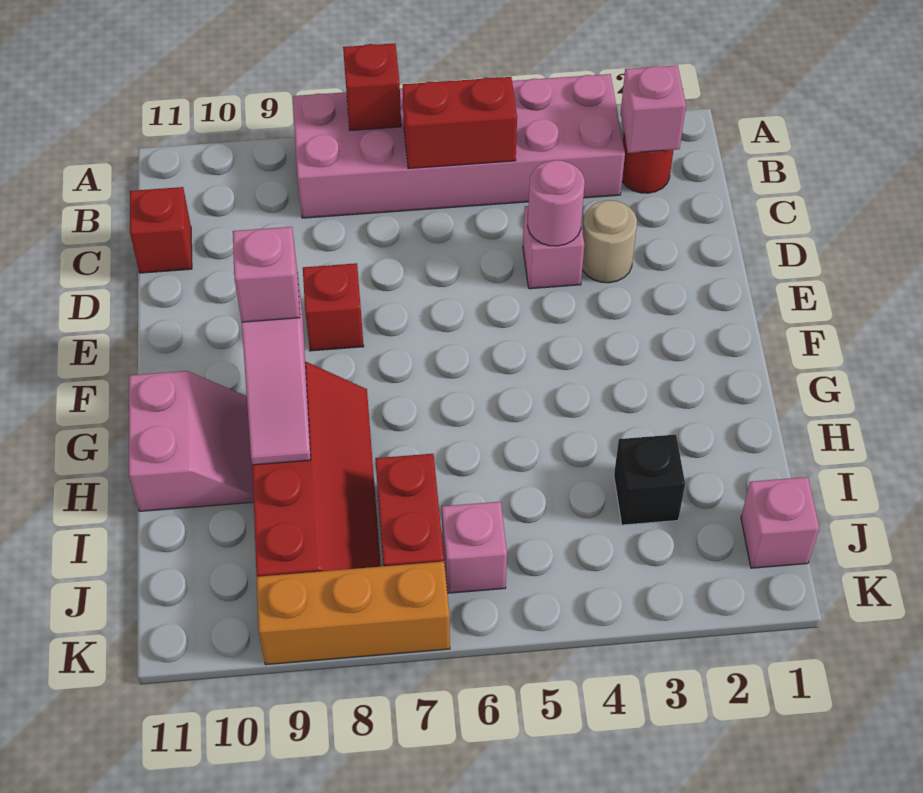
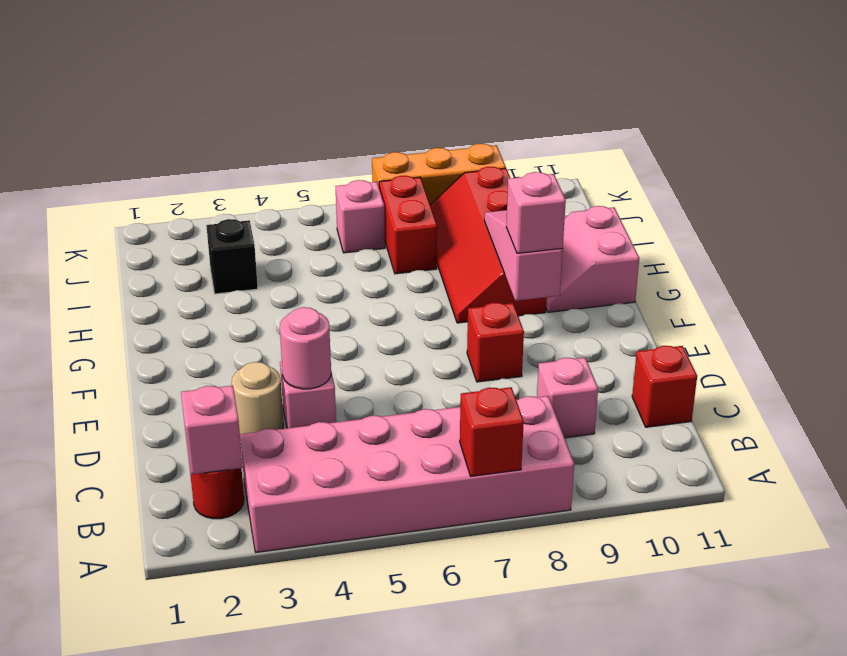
red 1x2 brick [403,77,517,169] -> none
pink 1x1 brick [741,477,819,568] -> pink 1x1 brick moved to [537,358,598,438]

